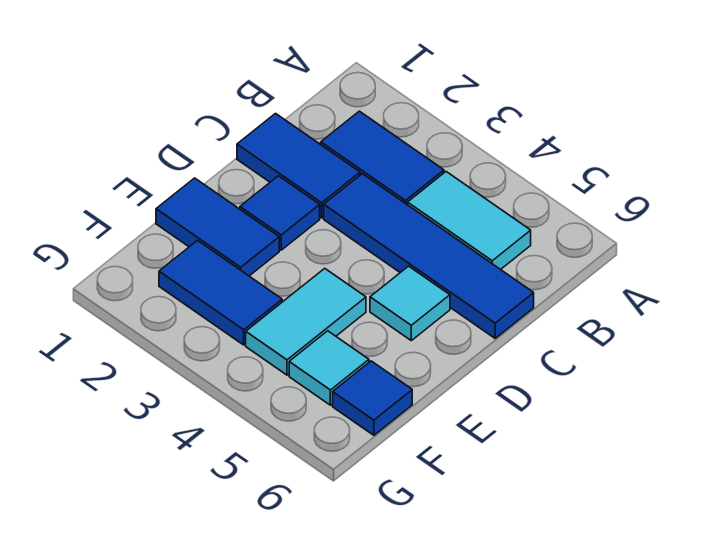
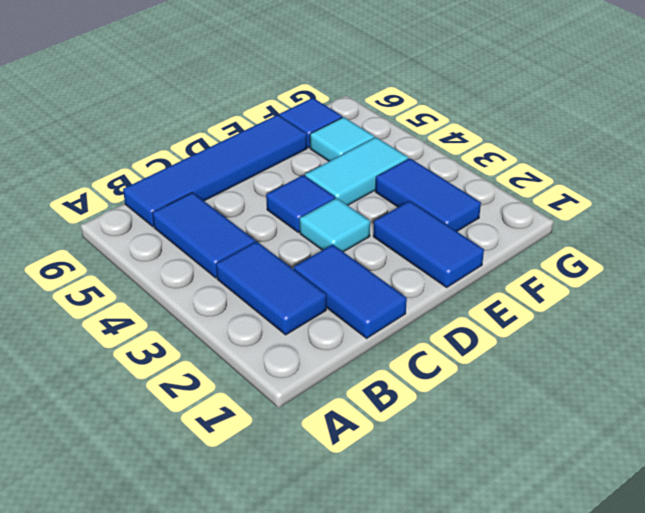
cyan 1x2 tile [408,172,531,269] -> blue 1x2 tile [153,193,255,278]
blue 1x4 tile [324,174,534,338] -> blue 1x4 tile turned to [123,115,307,227]
blue 1x1 tile [240,176,320,250] -> blue 1x1 tile moved to [266,175,335,232]
cyan 1x1 tile [370,266,450,340] -> cyan 1x1 tile moved to [300,198,370,252]

